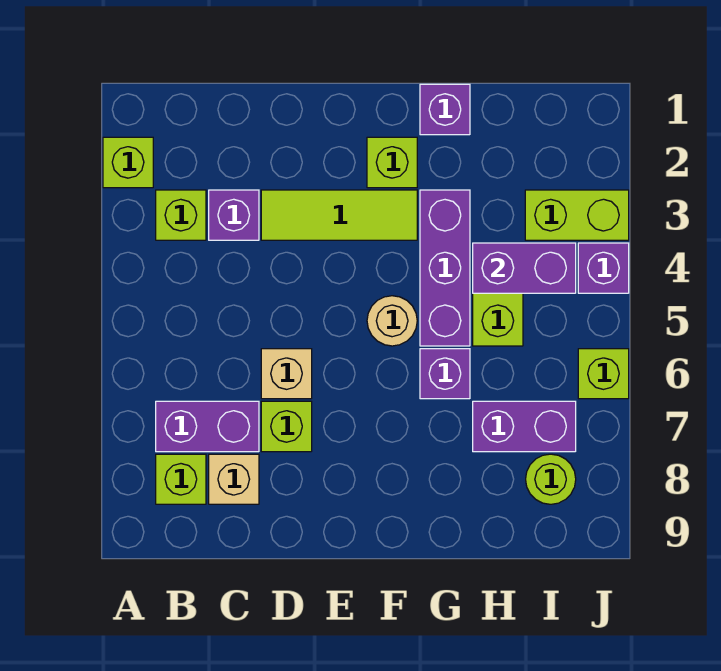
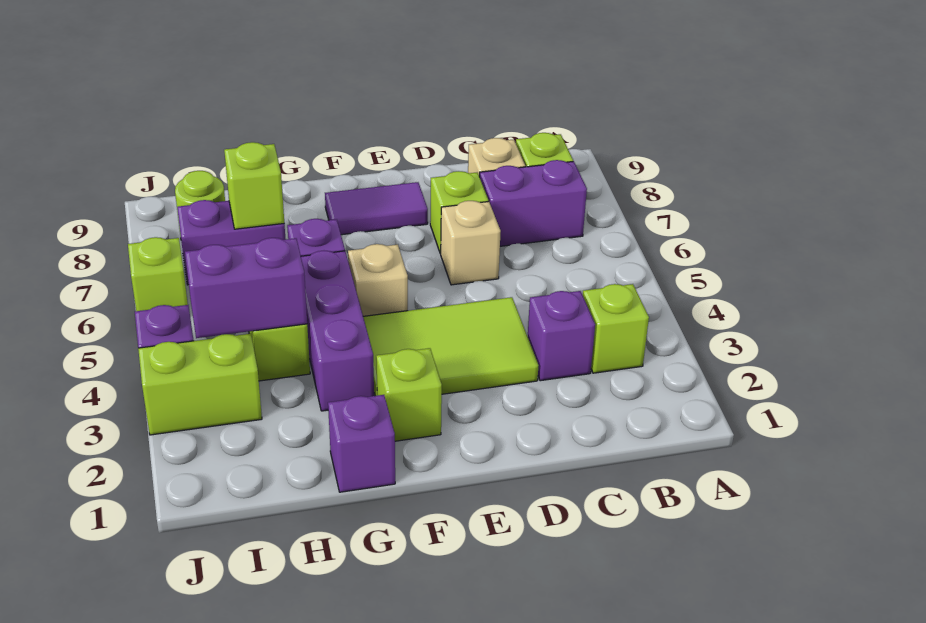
lime 1x1 brick [103,137,153,188] -> lime 1x1 brick moved to [224,142,284,229]
lime 1x3 tile [261,190,417,240] -> lime 2x3 tile [363,297,538,396]
none -> purple 1x2 tile [325,182,428,235]
tan 1x1 round brick [367,296,417,346] -> tan 1x1 brick [348,244,408,316]

